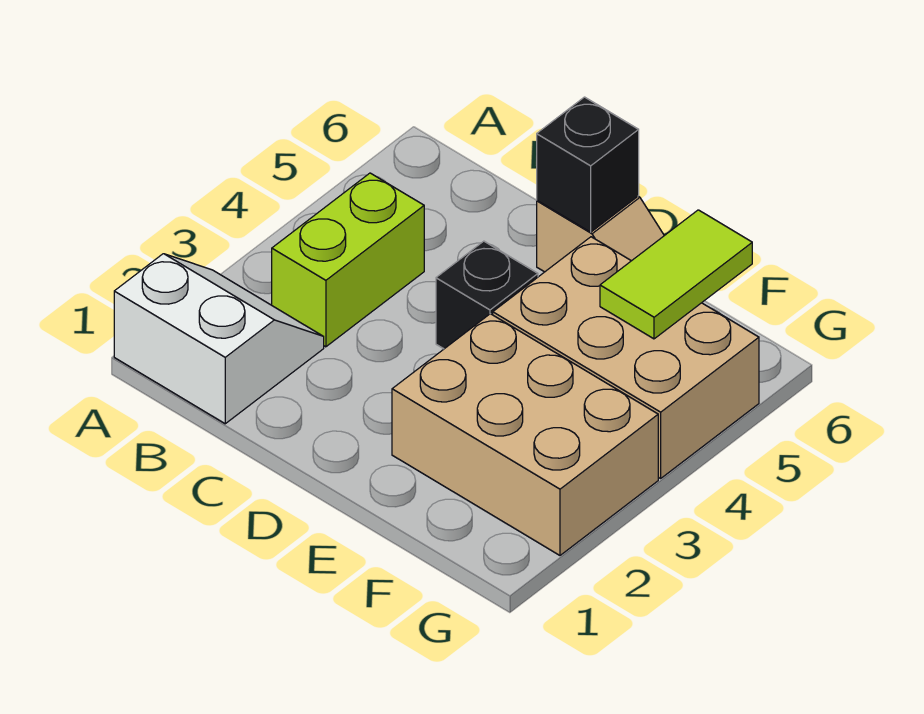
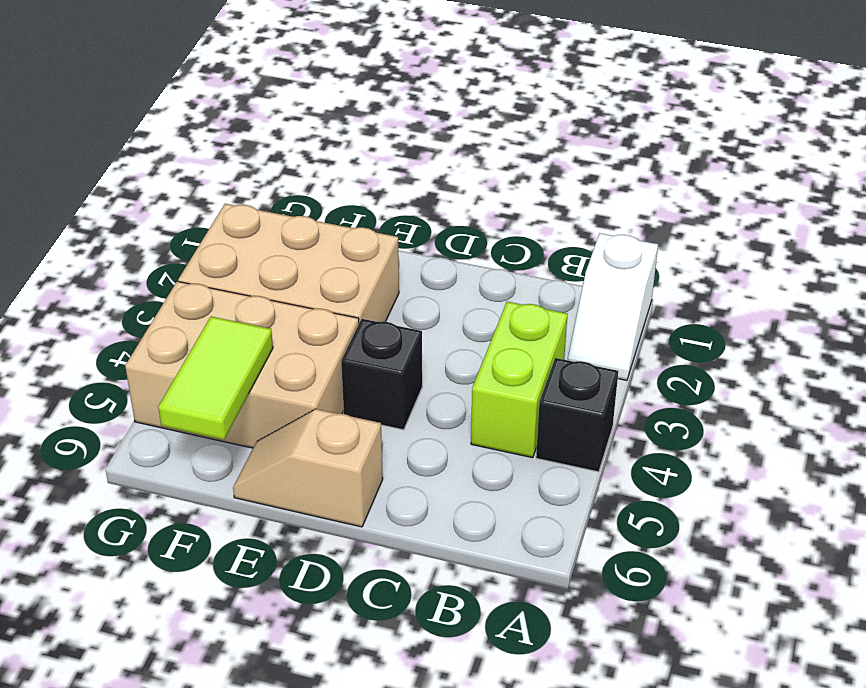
white 2x2 slope [114,254,324,424] -> white 1x2 slope [568,233,658,380]
black 1x1 brick [537,97,639,232] -> black 1x1 brick moved to [536,358,618,472]

